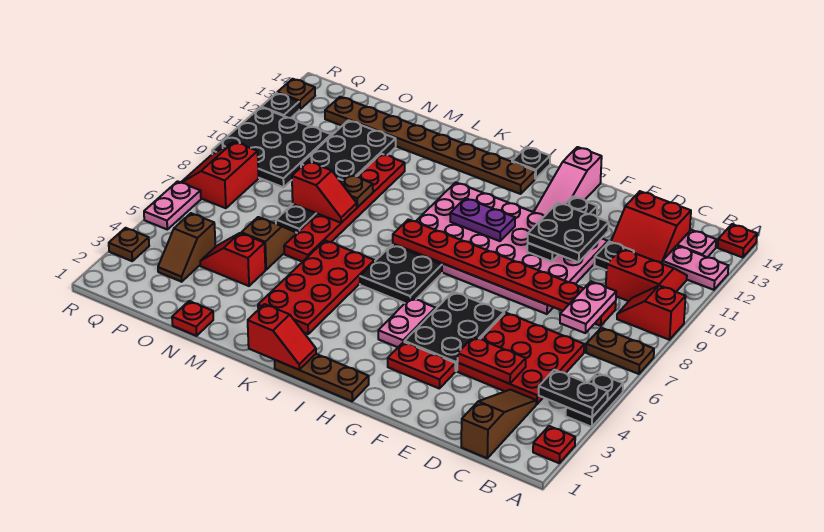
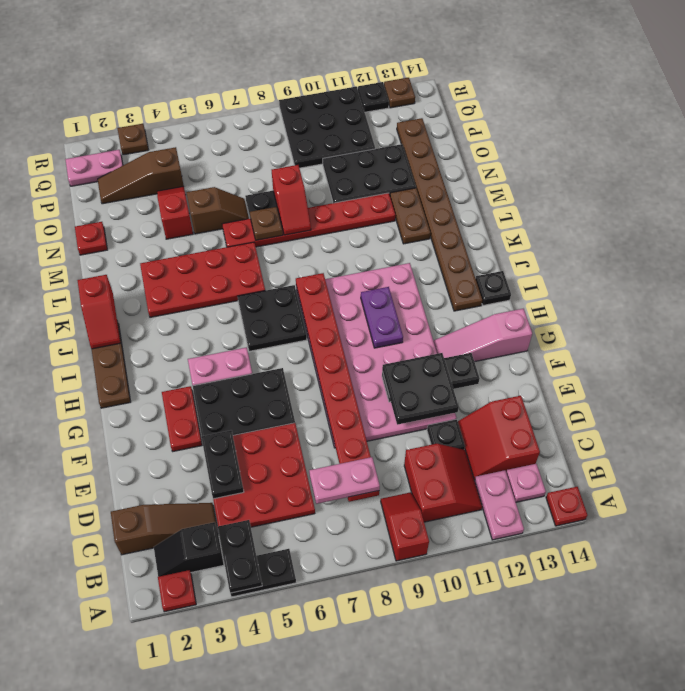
brown 1x2 plate [586,328,654,374] -> brown 1x2 plate moved to [390,188,430,244]
none -> black 1x2 slope [154,522,224,577]
red 1x2 plate [458,337,526,384] -> black 1x2 plate [201,430,244,499]
brown 1x1 plate [341,175,373,207] -> brown 1x1 plate moved to [250,207,283,240]
brown 1x2 slope [158,213,216,282] -> brown 1x3 slope [98,147,184,204]
red 2x2 slope [181,142,259,208] -> none
pink 1x2 plate [144,181,201,229] -> pink 1x2 plate moved to [65,150,123,186]

